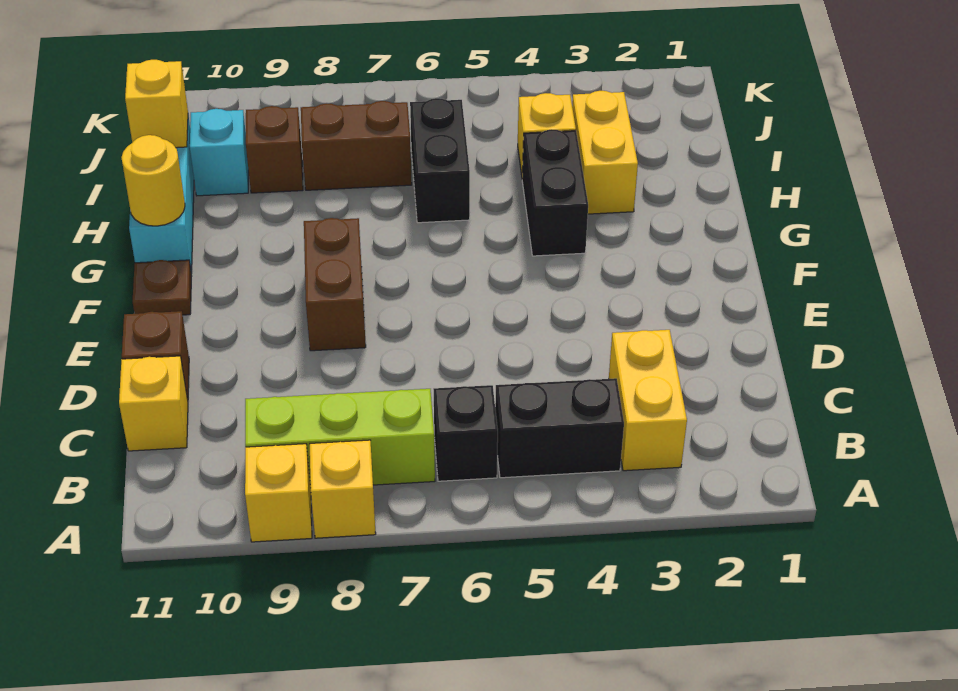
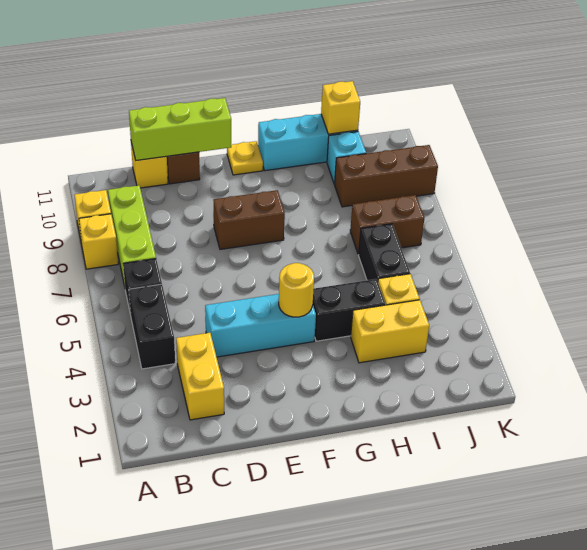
yellow 1x2 brick [609,330,687,471] -> yellow 1x2 brick turned to [176,333,224,420]
none -> lime 1x3 brick [129,98,231,160]
none -> cyan 1x3 brick [205,294,316,357]
brown 1x1 plate [133,260,192,315] -> yellow 1x1 plate [227,141,263,175]
yellow 1x1 round brick [121,135,185,226] -> yellow 1x1 round brick moved to [279,263,314,317]
black 1x2 brick [410,98,470,223] -> black 1x2 brick turned to [359,224,410,281]
brown 1x2 brick [301,101,412,190] -> brown 1x2 brick turned to [350,195,424,254]
brown 1x1 brick [246,106,303,193] -> brown 1x3 brick [335,145,438,207]

